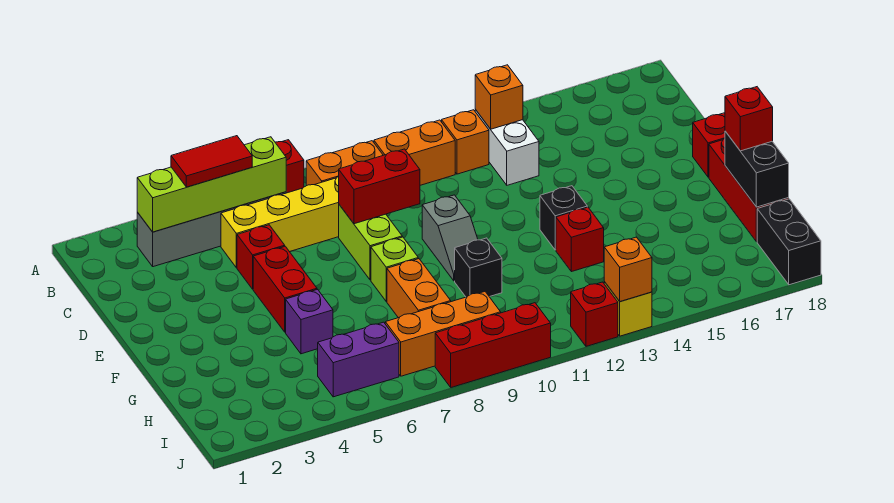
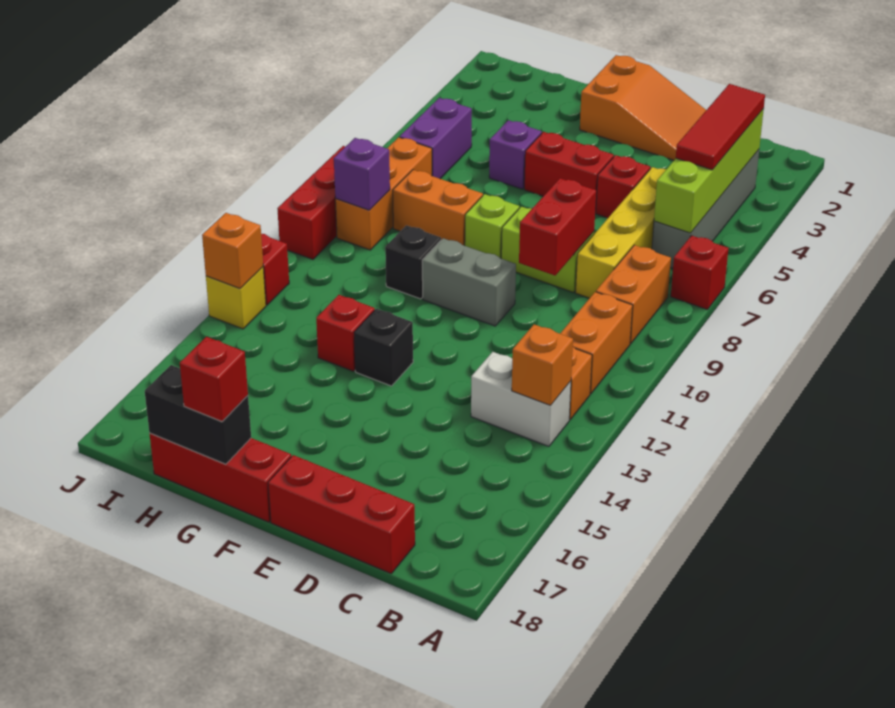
red 1x2 tile [171,136,252,187] -> red 1x3 tile [676,84,765,170]
none -> orange 2x3 slope [580,55,706,160]
grey 1x2 slope [422,195,478,281] -> grey 1x2 brick [422,238,516,326]
red 1x1 brick [693,113,725,177] -> red 1x3 brick [268,455,415,573]
none -> purple 1x1 brick [334,138,390,210]
black 1x2 brick [757,199,821,285] -> none

